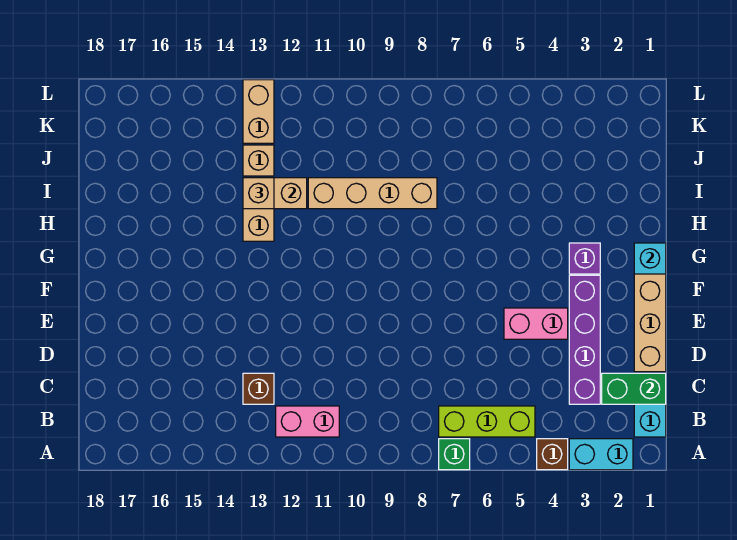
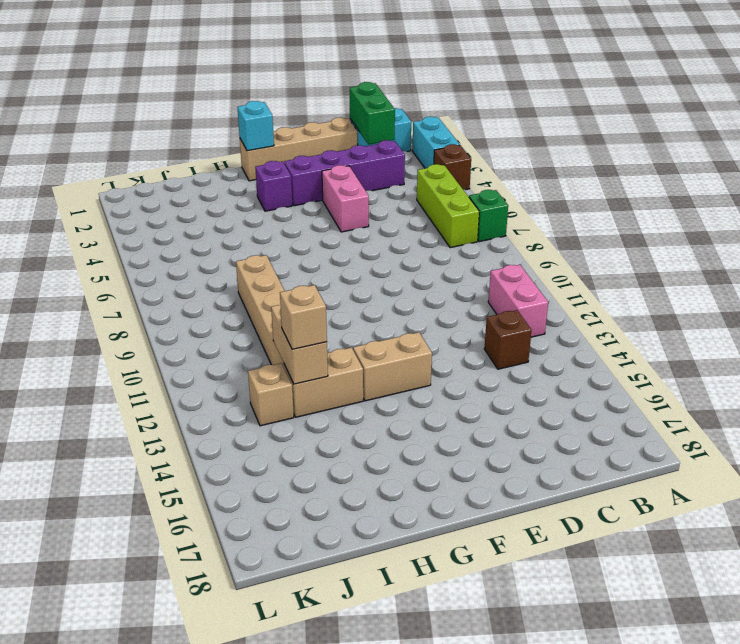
tan 1x2 brick [243,80,274,143] -> tan 1x2 brick moved to [353,332,432,401]

